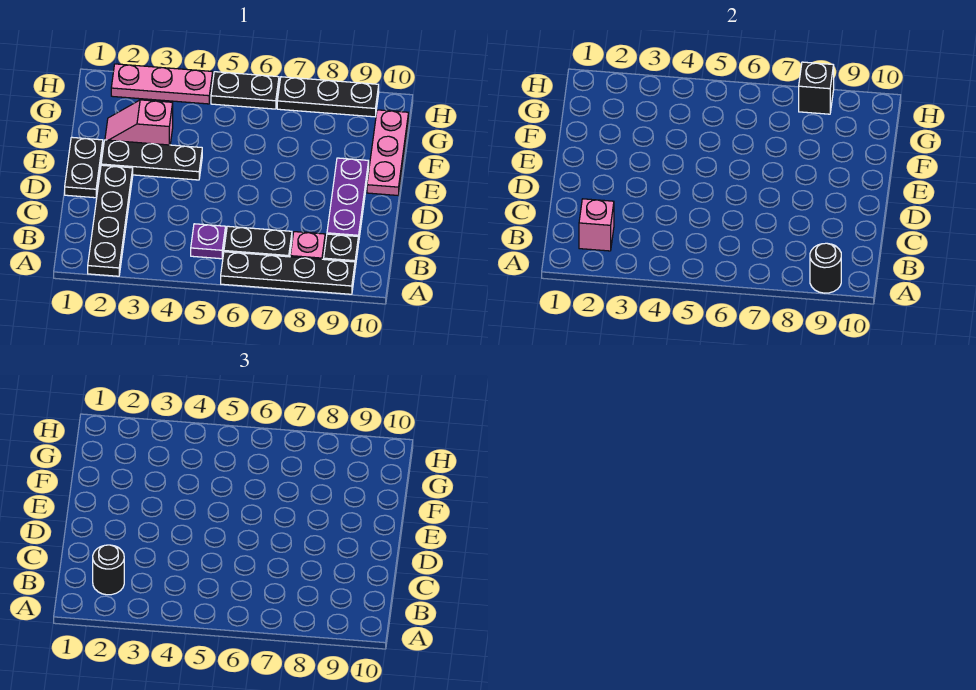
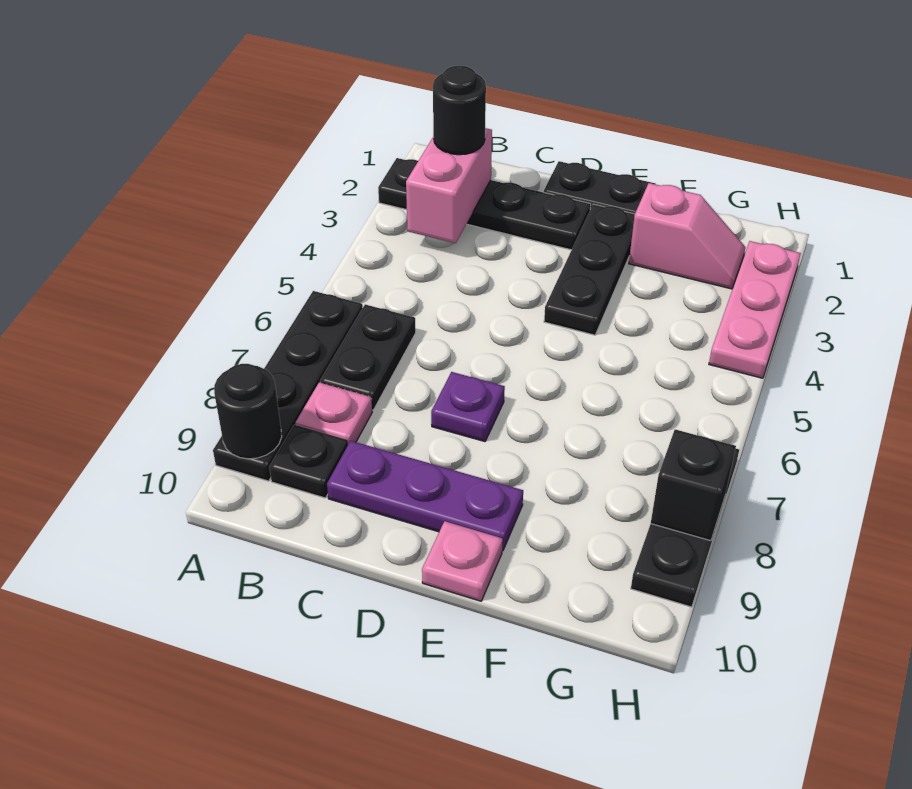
pink 1x1 brick [579,199,614,251] -> pink 1x2 brick [406,128,492,243]
purple 1x1 plate [191,224,226,259] -> purple 1x1 plate moved to [431,372,505,442]
pink 1x3 plate [367,110,409,195] -> pink 1x1 plate [422,521,503,601]
pink 1x2 slope [105,100,173,145] -> pink 1x2 slope turned to [629,183,745,289]
black 1x2 plate [211,72,279,109] -> none

